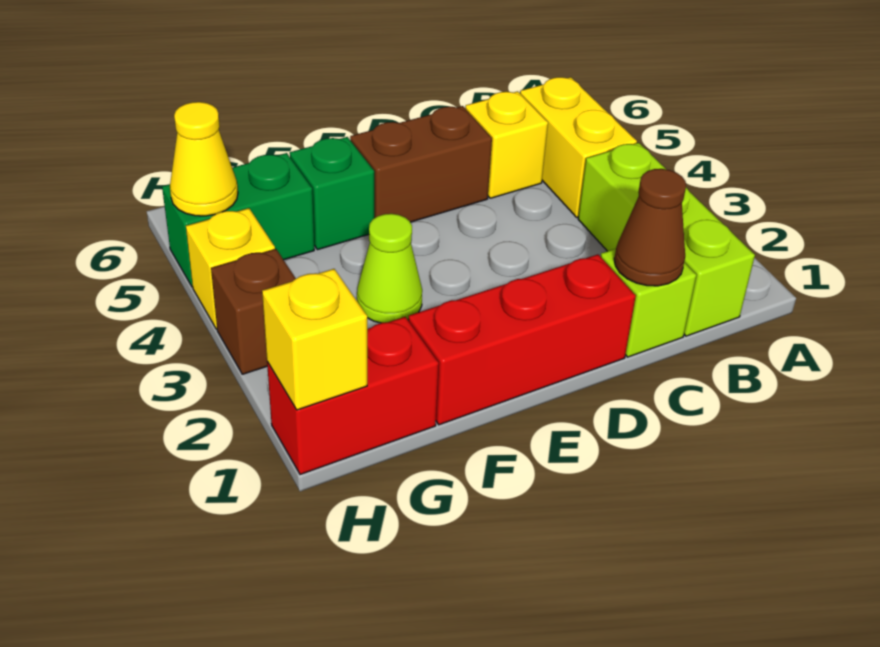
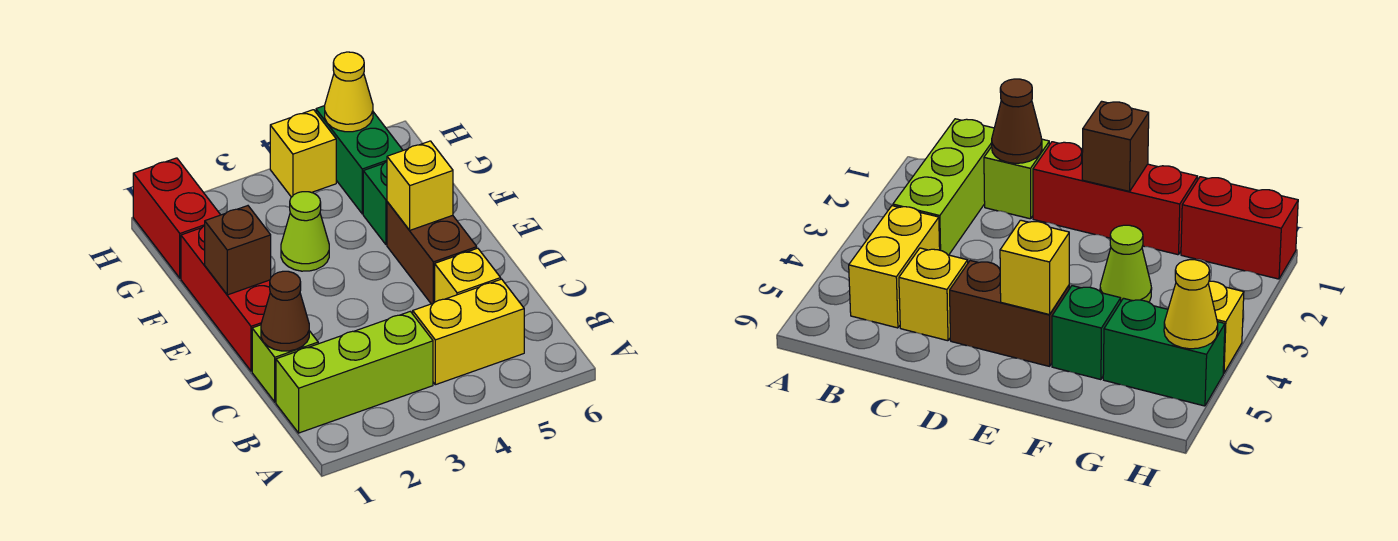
yellow 1x1 brick [262,269,367,410] -> yellow 1x1 brick moved to [387,141,453,230]
brown 1x1 brick [211,249,296,374] -> brown 1x1 brick moved to [205,206,271,295]

